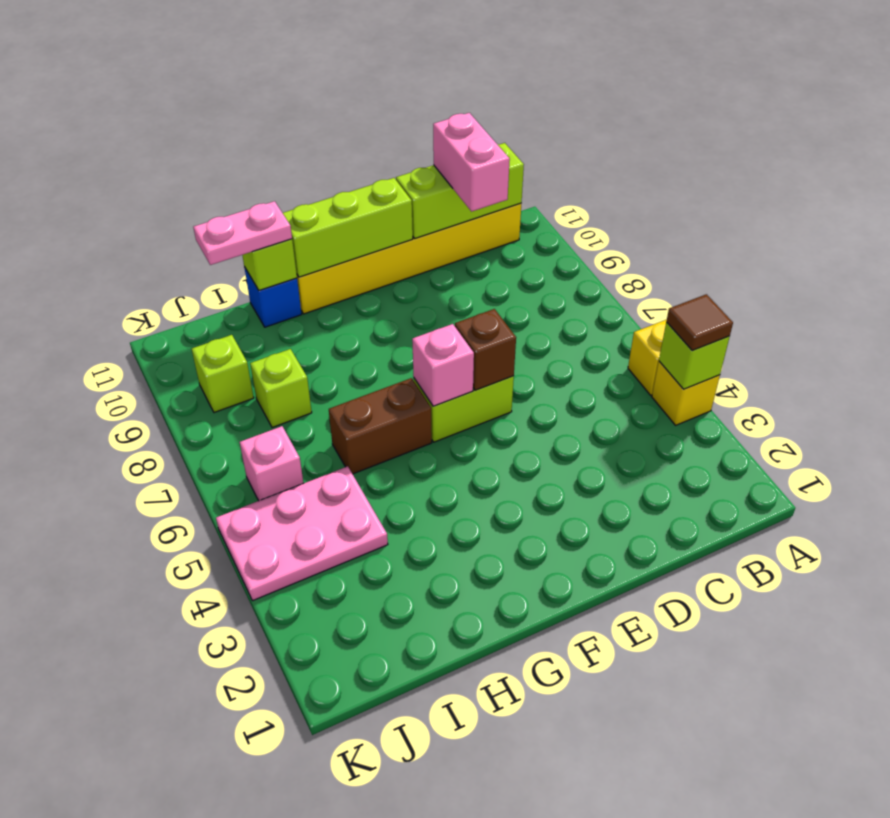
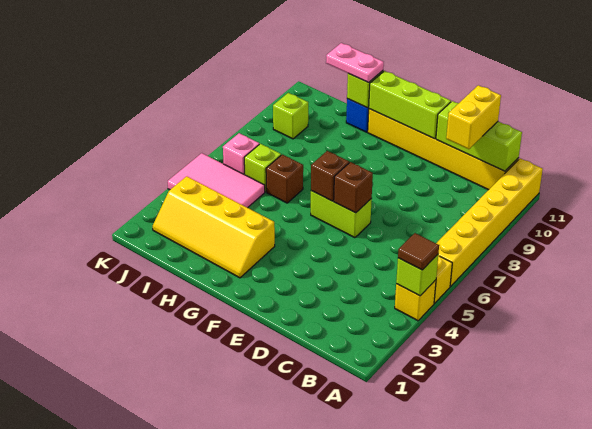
none -> yellow 1x6 brick [436,158,543,286]
pink 1x2 brick [433,113,510,212] -> yellow 1x2 brick [446,85,501,149]
pink 1x1 brick [412,324,474,406] -> brown 1x1 brick [311,151,349,201]
none -> yellow 2x4 slope [153,176,275,278]
brown 1x2 brick [329,378,432,474] -> brown 1x1 brick [266,154,303,203]
pink 2x3 plate [216,466,388,601] -> pink 2x3 tile [168,153,265,208]
lime 1x1 brick [250,349,312,428] -> lime 1x1 brick moved to [244,144,281,192]

